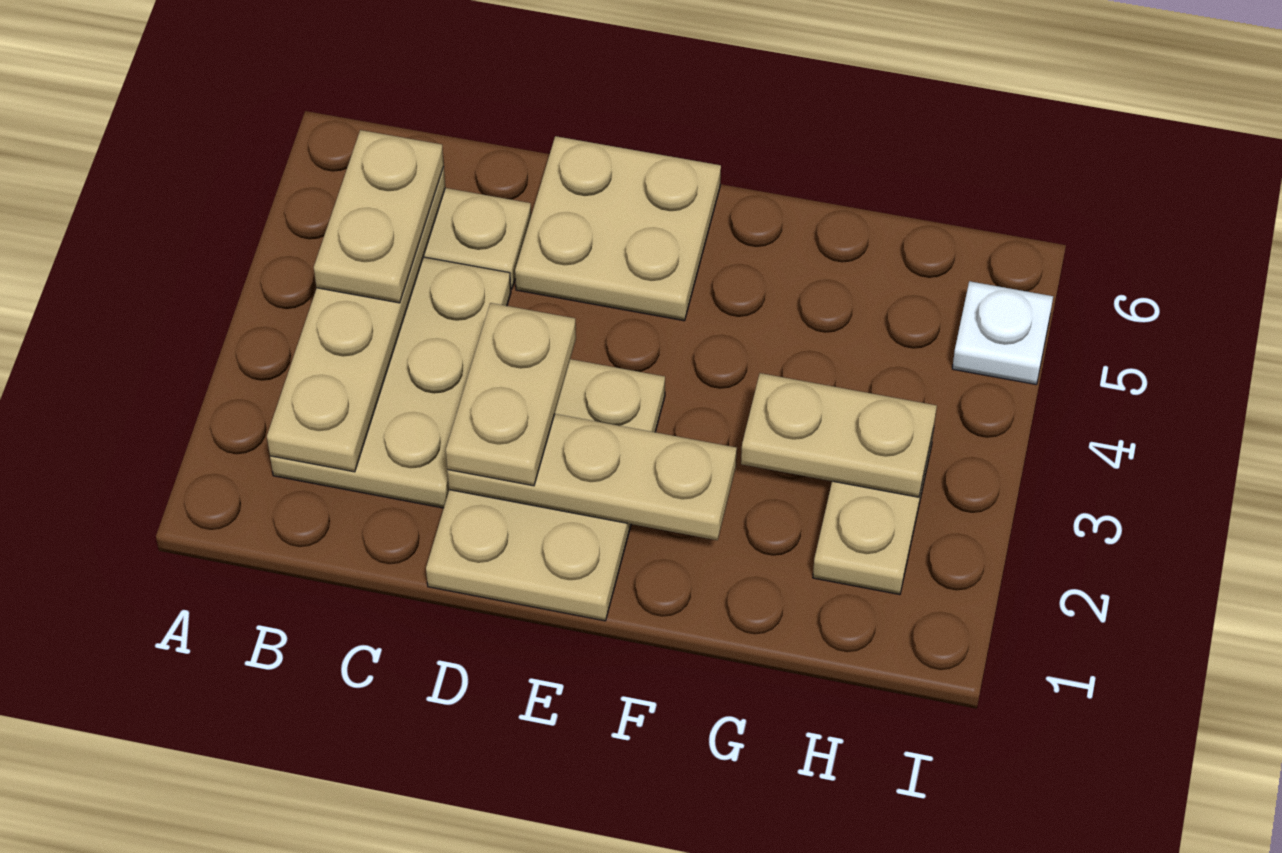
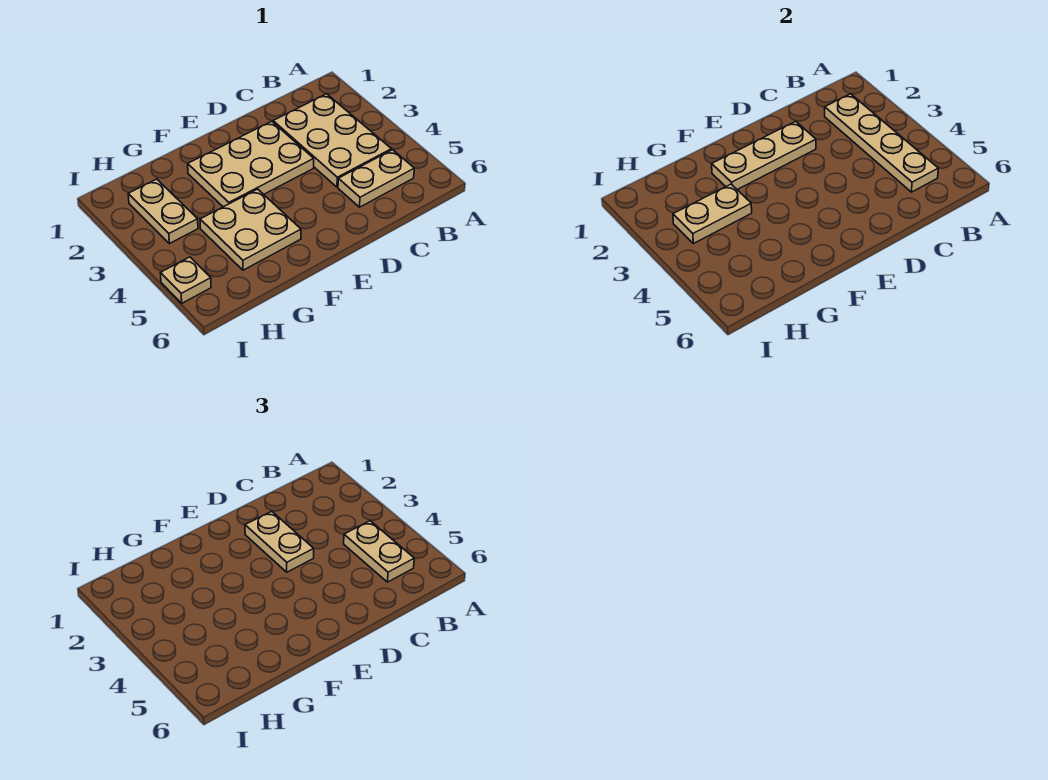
tan 2x3 plate [426,359,665,621] -> tan 2x3 plate turned to [188,121,314,207]
tan 2x2 plate [515,136,721,321] -> tan 2x2 plate moved to [200,189,301,270]
white 1x1 plate [952,281,1053,385] -> tan 1x1 plate [161,257,211,303]

